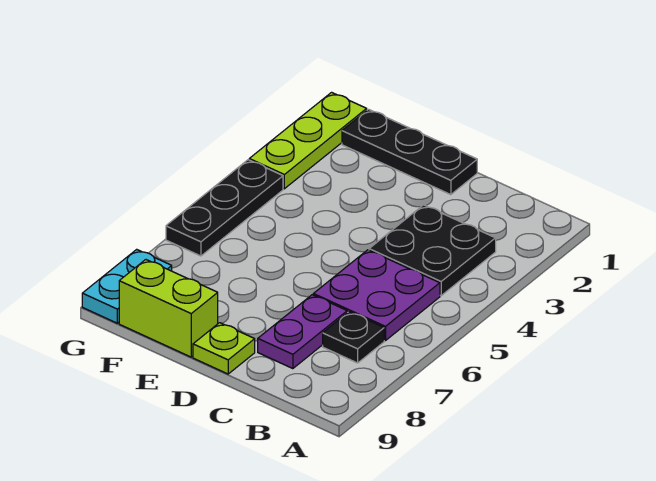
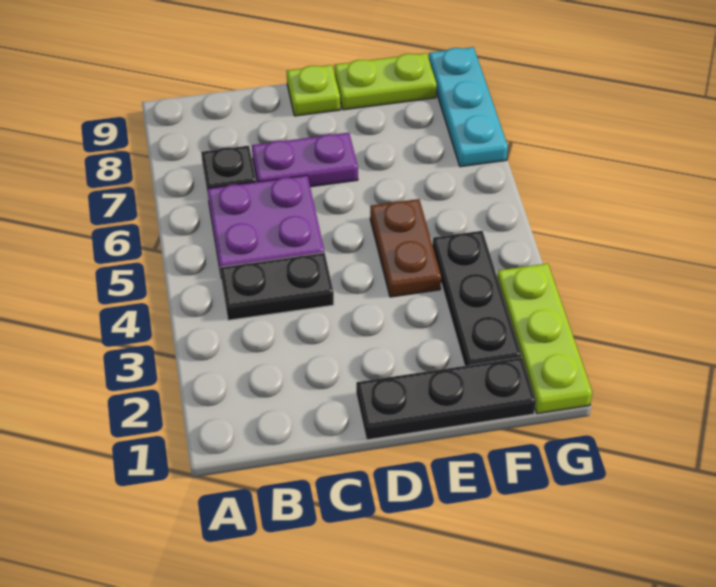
black 2x2 plate [369,205,496,296] -> black 1x2 plate [220,253,334,320]
purple 1x2 plate [258,295,347,369] -> purple 1x2 plate turned to [252,133,358,187]
none -> brown 1x2 plate [370,199,441,297]
lime 1x2 brick [119,260,218,357] -> lime 1x2 plate [334,53,437,110]
black 1x3 plate [166,160,283,256] -> black 1x3 plate moved to [432,231,522,366]
cyan 1x2 plate [82,249,172,323] -> cyan 1x3 plate [429,47,508,167]

